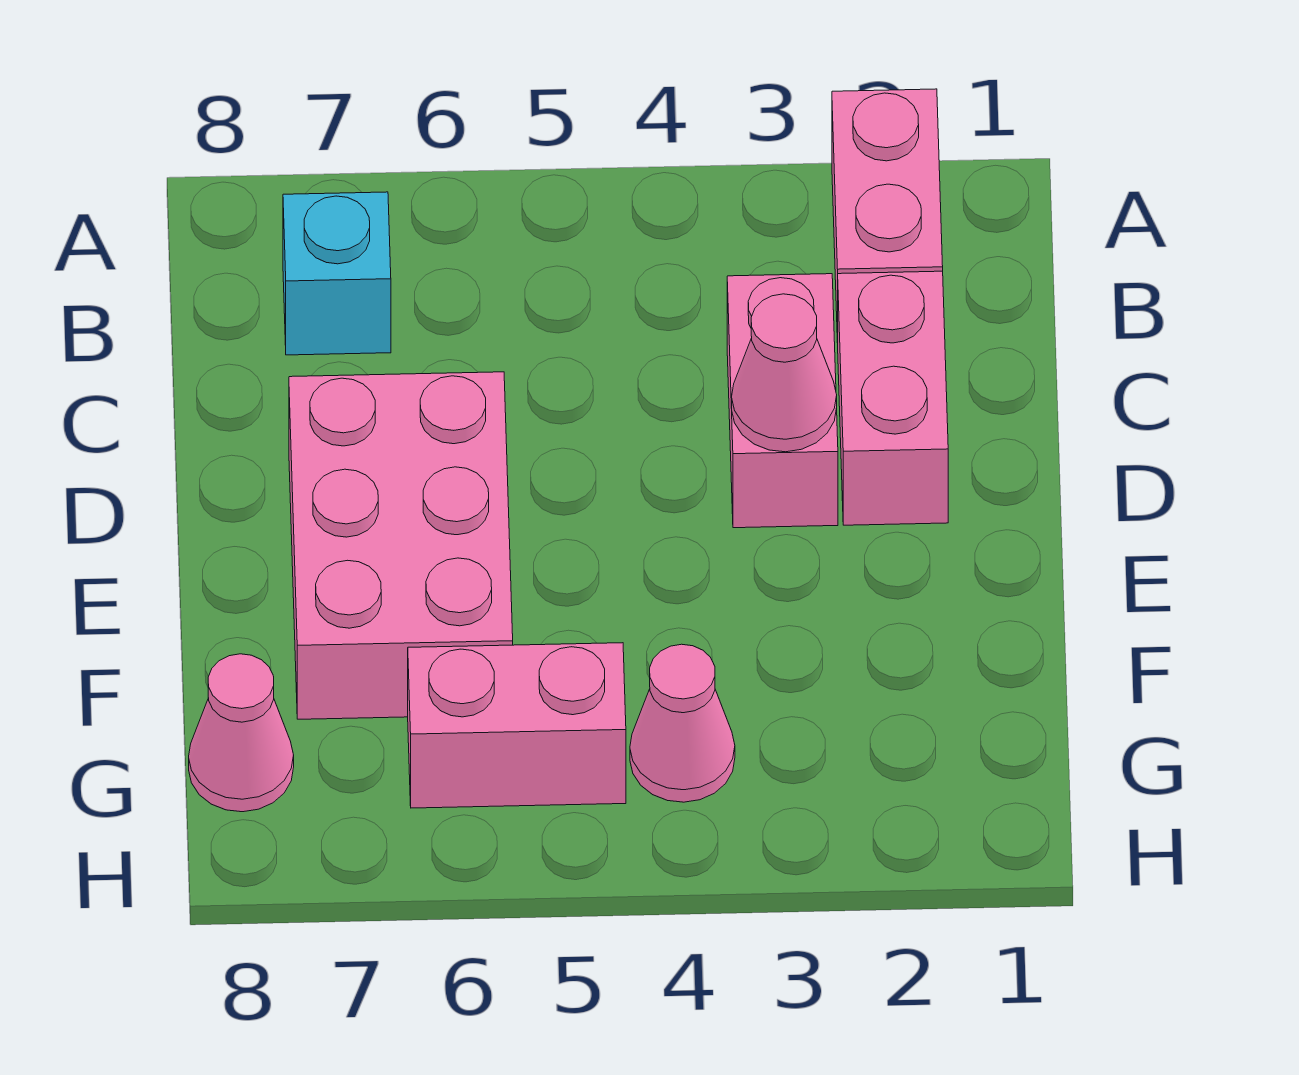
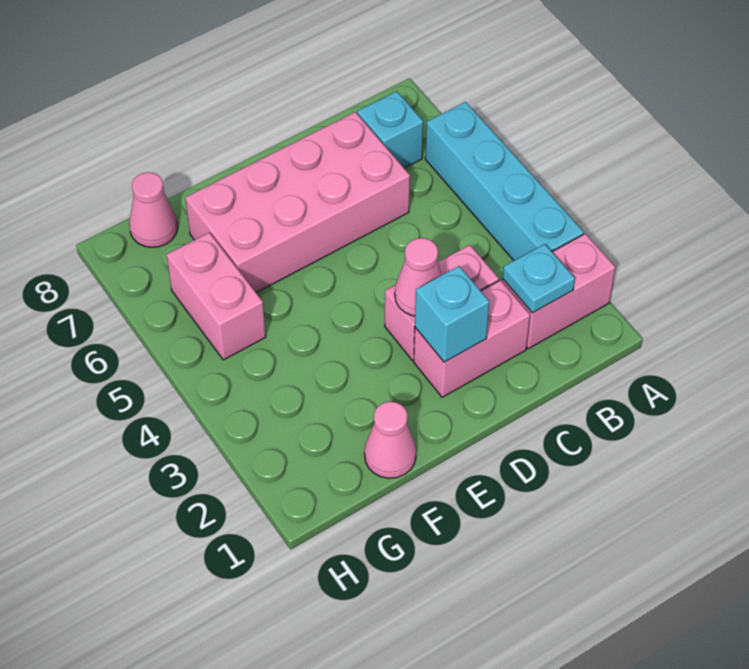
none -> cyan 1x4 brick [425,102,584,260]
none -> cyan 1x1 plate [503,244,575,313]
none -> cyan 1x1 brick [415,266,489,362]
pink 2x3 brick [289,372,513,719] -> pink 2x4 brick [185,112,410,293]
pink 1x1 cone [630,644,735,802] -> pink 1x1 cone moved to [364,402,416,478]

